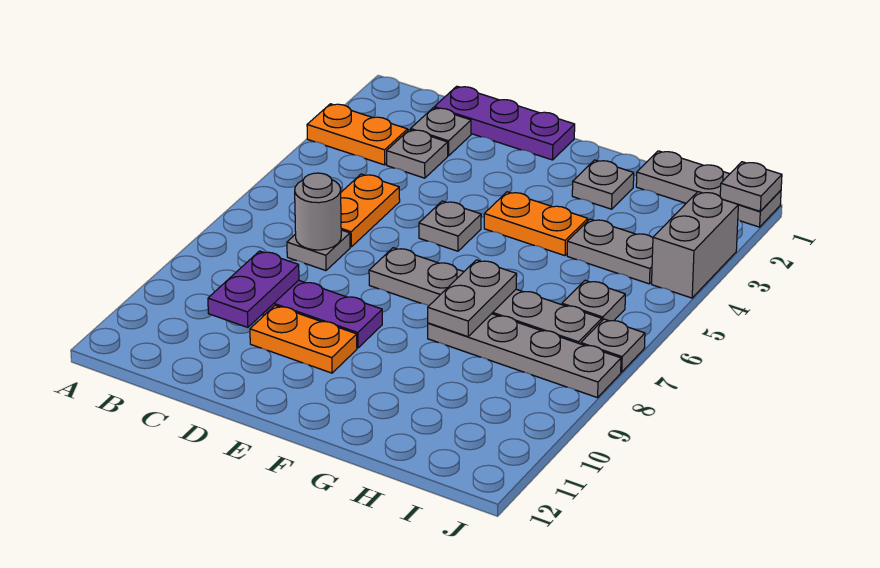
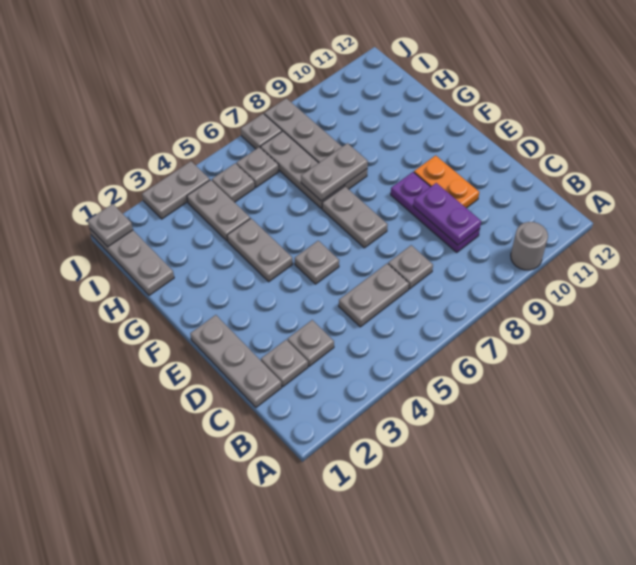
orange 1x2 plate [307,104,408,165] -> none
purple 1x3 plate [434,86,575,160] -> grey 1x3 plate [190,315,282,407]
orange 1x2 plate [341,174,400,247] -> grey 1x2 plate [339,263,409,327]
grey 1x1 round brick [295,173,341,250] -> grey 1x1 round brick moved to [511,222,548,270]
purple 1x2 plate [208,251,299,327] -> purple 1x2 plate turned to [413,183,481,245]
orange 1x2 plate [484,192,588,256] -> grey 1x2 plate [227,219,293,282]
grey 1x1 plate [572,160,634,209] -> grey 1x1 plate moved to [212,163,255,202]
grey 1x2 brick [652,192,738,298] -> grey 1x2 plate [142,161,210,219]

